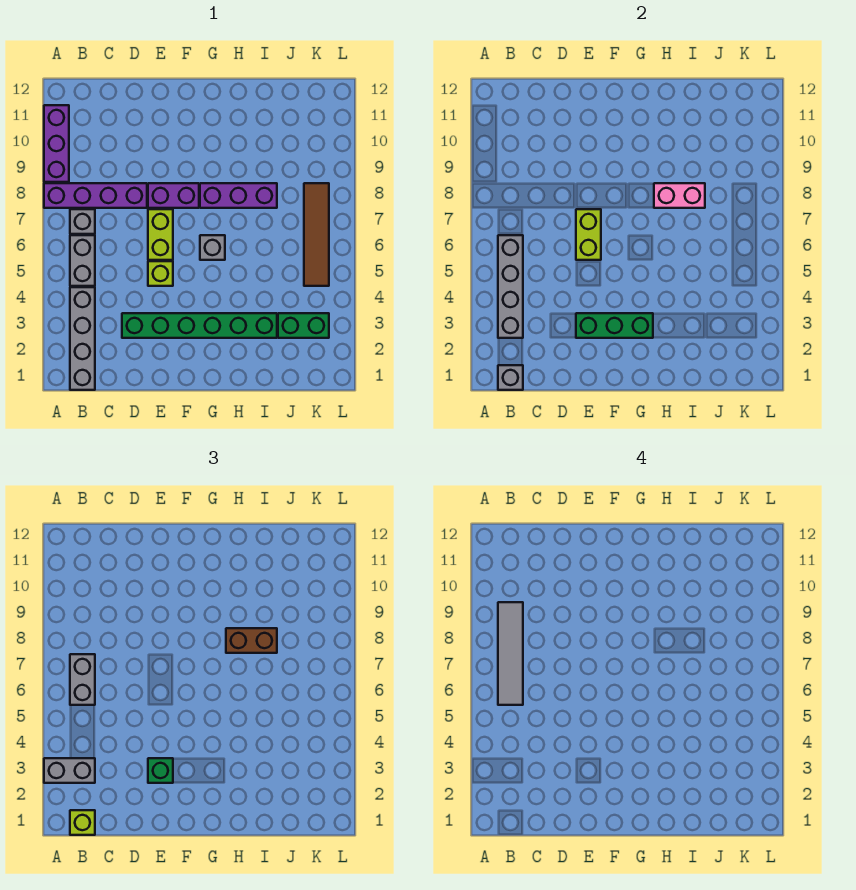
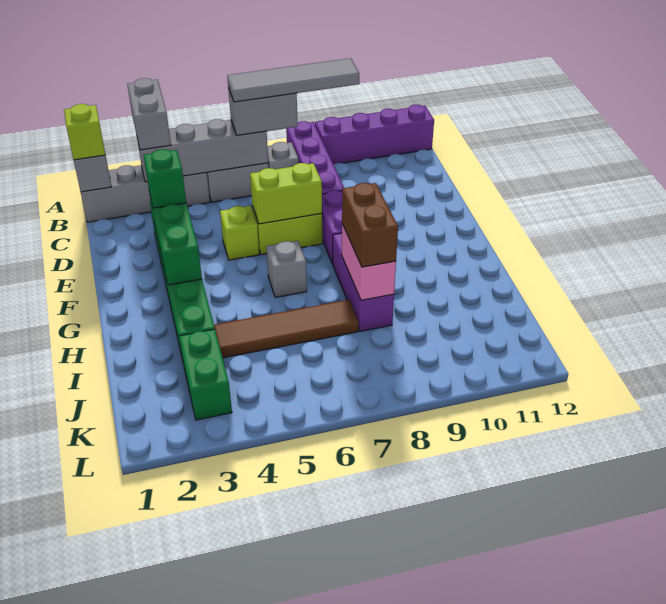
purple 1x3 brick [44,105,69,182] -> purple 1x4 brick [315,105,434,164]
brown 1x4 tile [304,183,329,286] -> brown 1x4 tile moved to [214,300,359,358]

